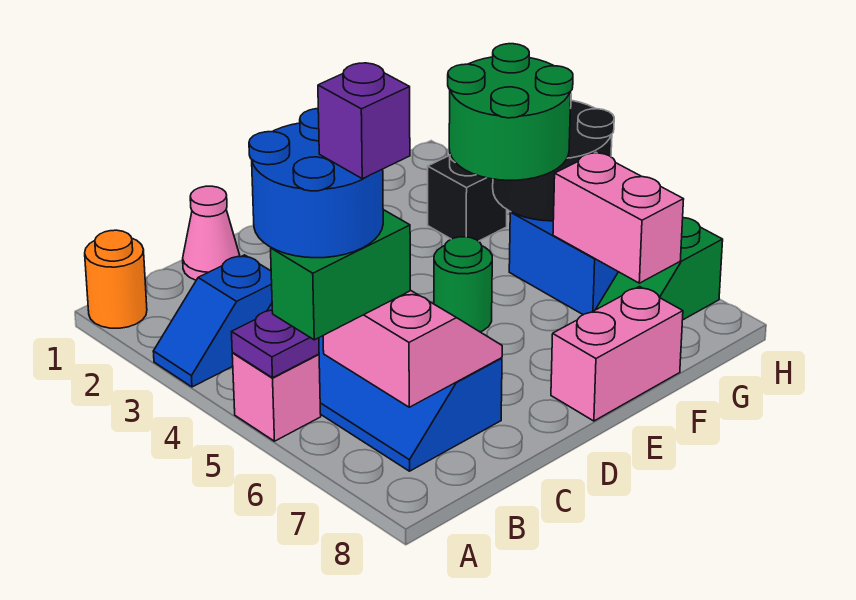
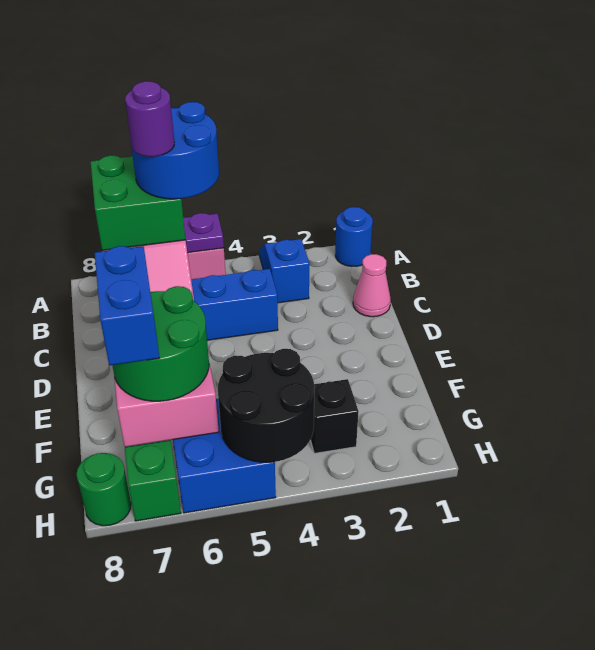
orange 1x1 round brick [85,230,147,328] -> blue 1x1 round brick [335,207,373,267]
green 1x2 brick [271,210,410,340] -> green 2x2 brick [90,155,185,250]
purple 1x1 brick [318,63,410,179] -> purple 1x1 round brick [125,81,174,157]
green 1x1 round brick [434,237,492,332] -> green 1x1 round brick moved to [76,453,131,526]
pink 1x2 brick [551,287,683,421] -> none
green 2x2 round brick [448,44,573,180] -> green 2x2 round brick moved to [112,286,209,401]
none -> blue 1x2 brick [95,246,159,366]

